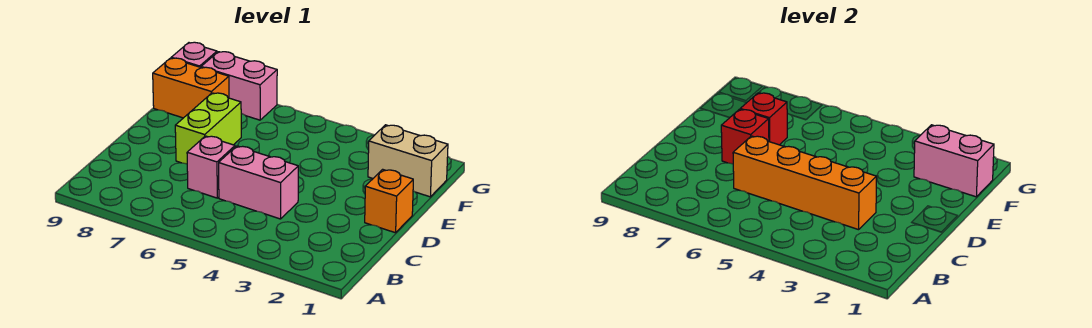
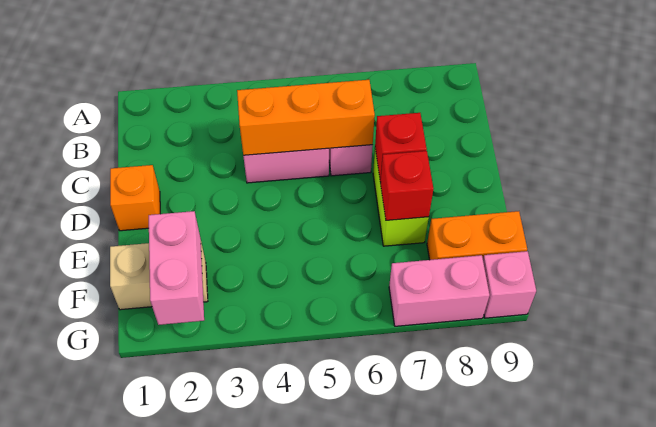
orange 1x4 brick [733,136,876,230] -> orange 1x3 brick [237,80,375,155]
pink 1x2 brick [914,125,994,197] -> pink 1x2 brick turned to [149,211,204,325]

